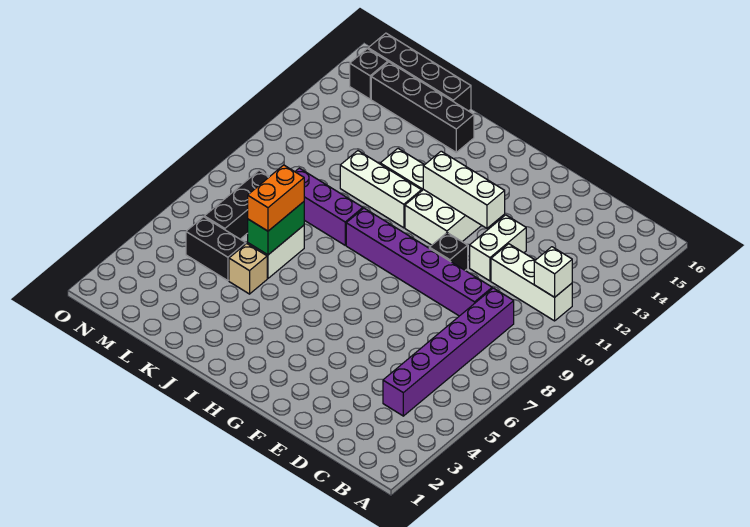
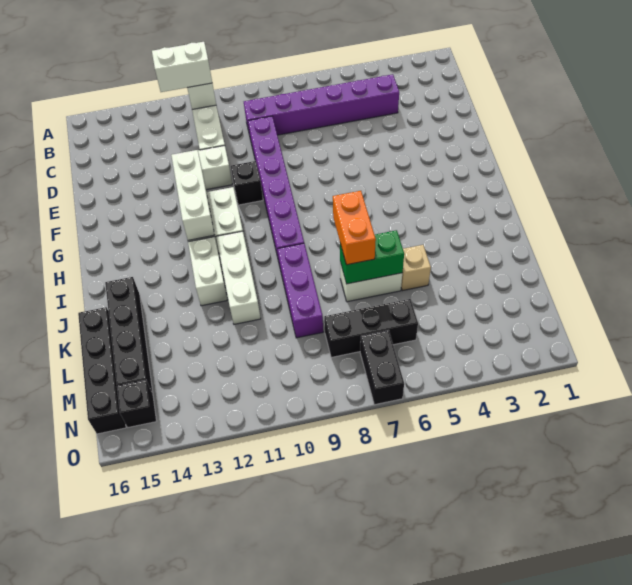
none -> white 1x2 brick [152,42,212,92]
orange 1x2 brick [248,165,304,231] -> orange 1x2 brick turned to [333,191,376,265]
black 1x2 brick [186,217,246,281] -> black 1x2 brick moved to [360,331,404,405]

